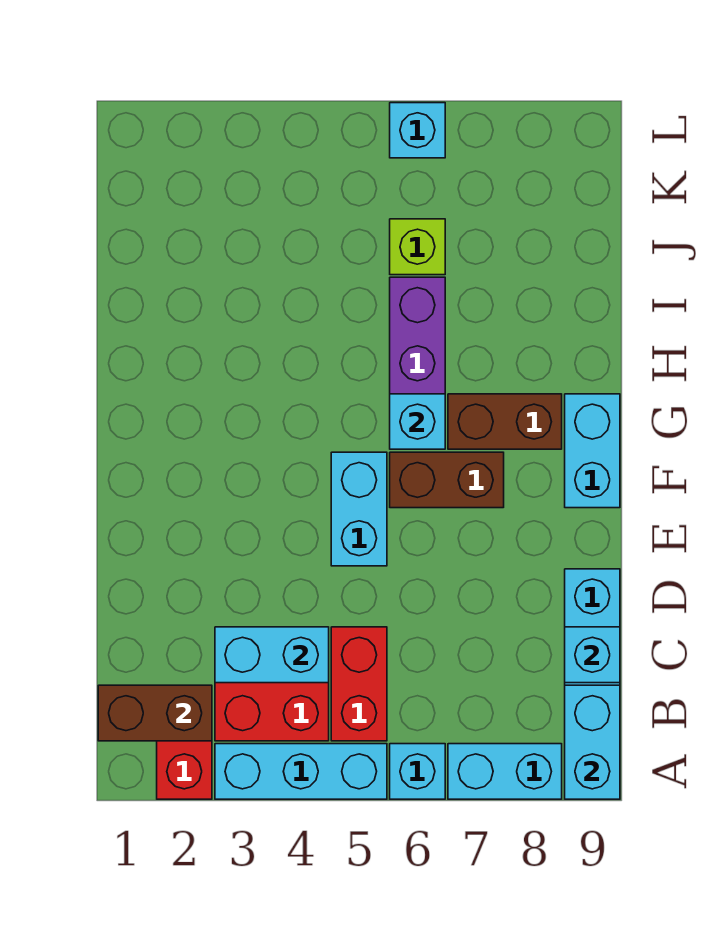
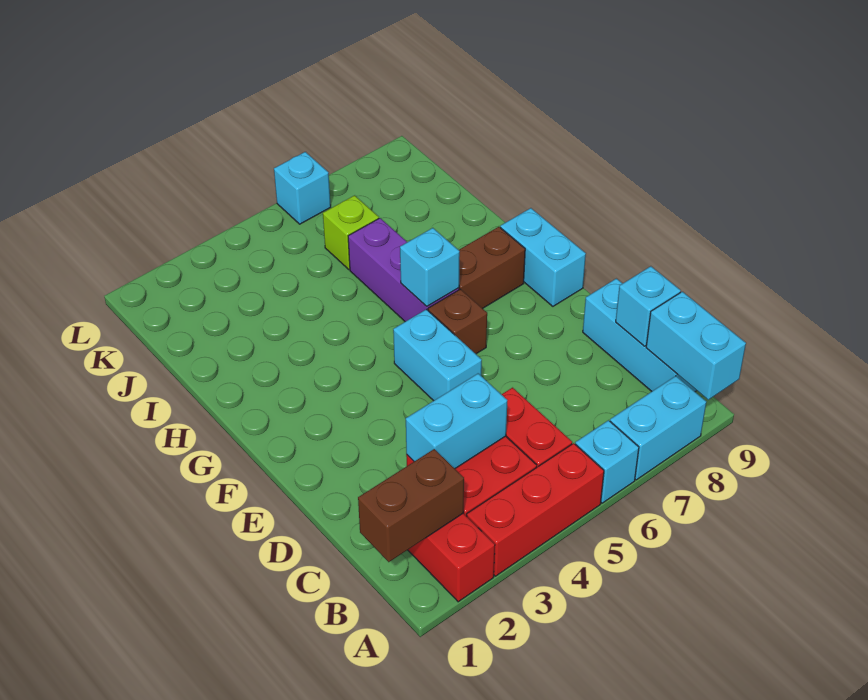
cyan 1x3 brick [215,744,387,799] -> red 1x3 brick [467,443,604,576]
brown 1x2 brick [390,452,504,508] -> brown 1x1 brick [428,289,487,354]

